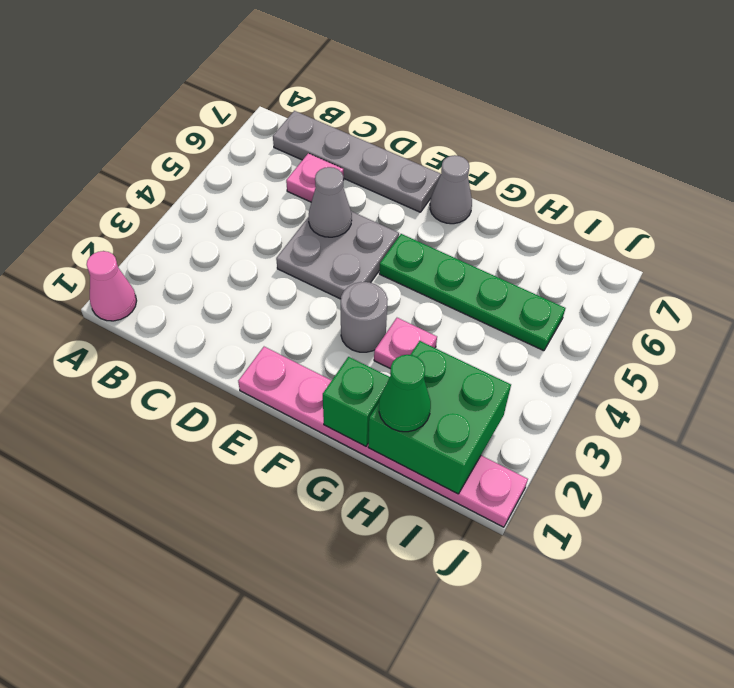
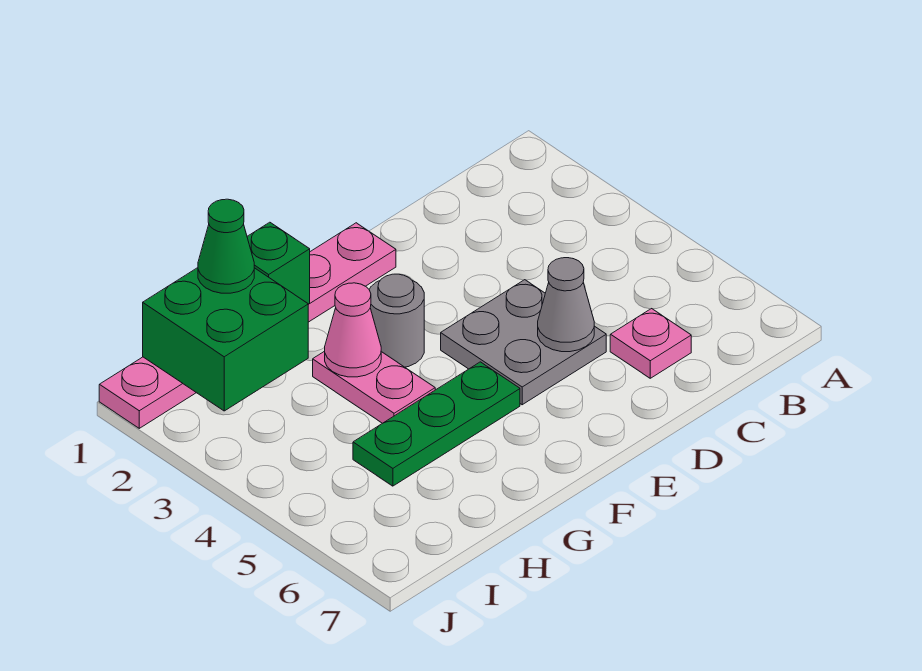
pink 1x1 cone [87,251,137,321] -> pink 1x1 cone moved to [325,283,381,377]
grey 1x4 plate [273,111,441,212] -> none
green 1x4 plate [379,234,565,351] -> green 1x3 plate [353,362,520,486]
grey 1x1 cone [430,155,472,224] -> none
pink 1x1 plate [374,318,437,369] -> pink 1x2 plate [313,351,435,423]

